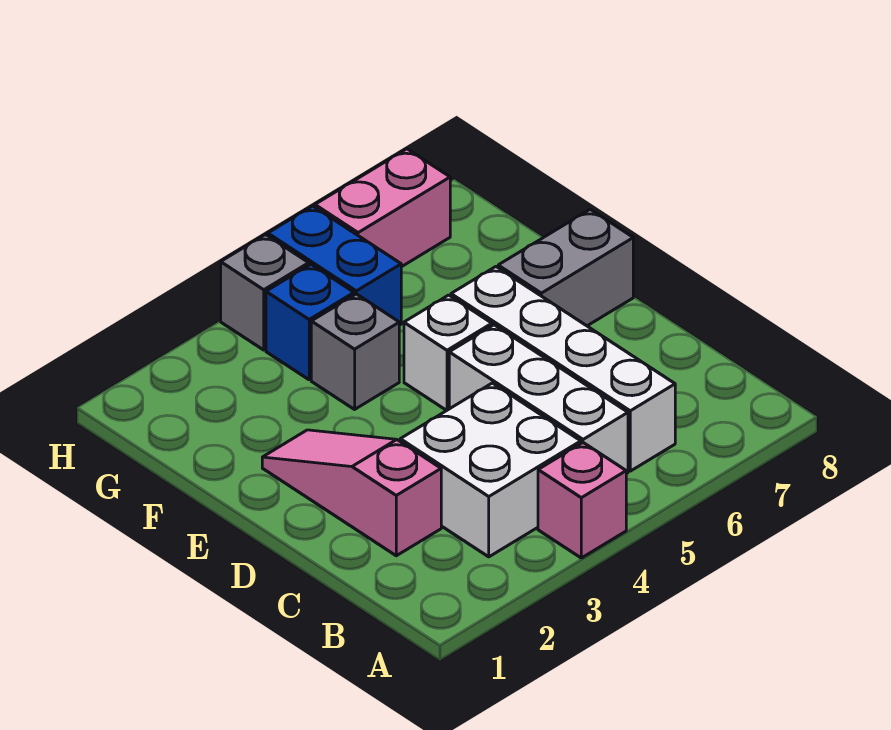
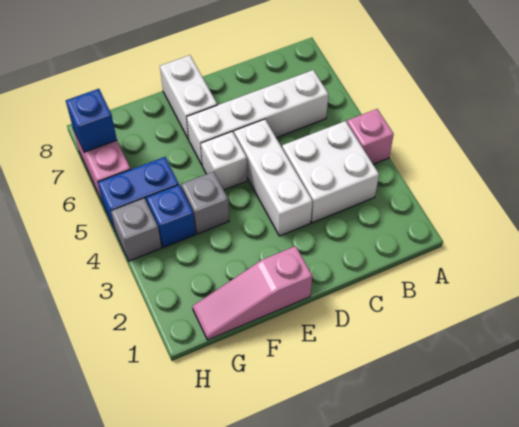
white 1x3 brick [449,325,628,474] -> white 1x3 brick turned to [234,119,312,236]
pink 1x3 slope [262,430,441,556] -> pink 1x3 slope moved to [192,246,312,340]
grey 1x2 brick [498,209,633,326] -> white 1x2 brick [160,55,217,140]
none -> blue 1x1 brick [66,89,117,152]

